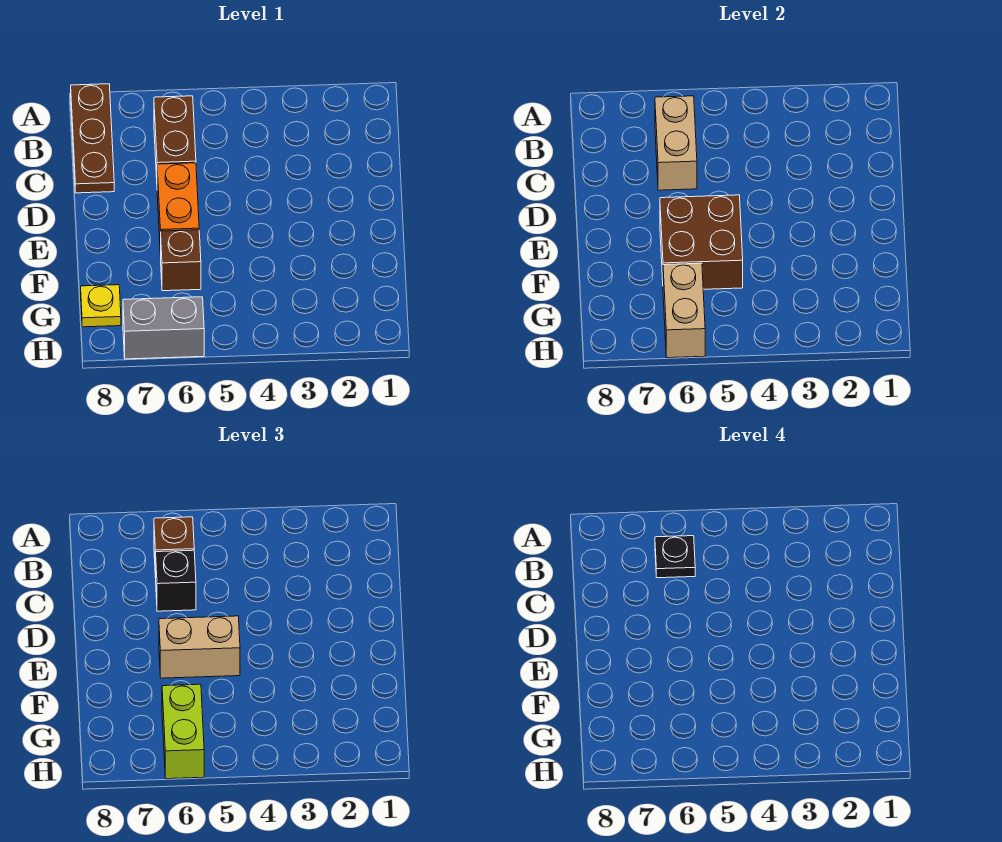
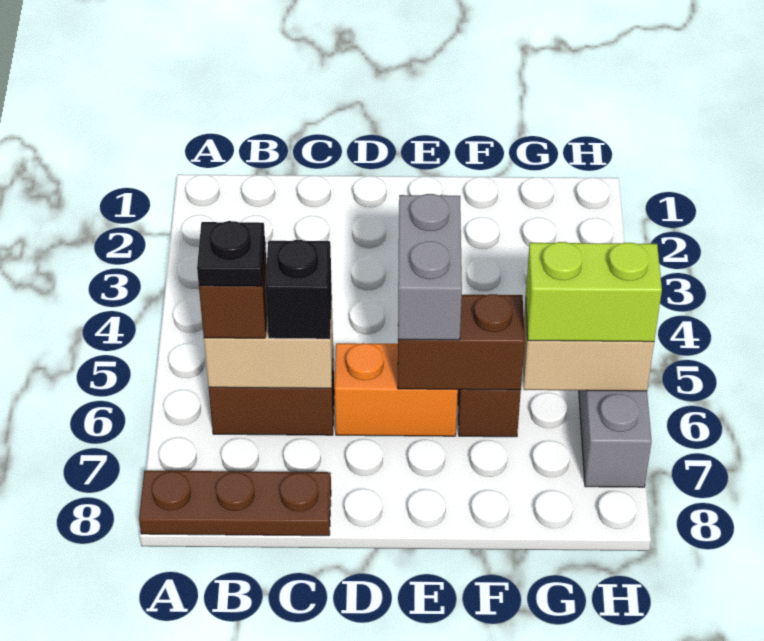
brown 2x2 brick [660,195,743,289] -> brown 1x2 brick [398,294,525,390]
tan 1x2 brick [159,616,240,678] -> grey 1x2 brick [398,194,462,340]
yellow 1x1 plate [81,285,121,327] -> none

